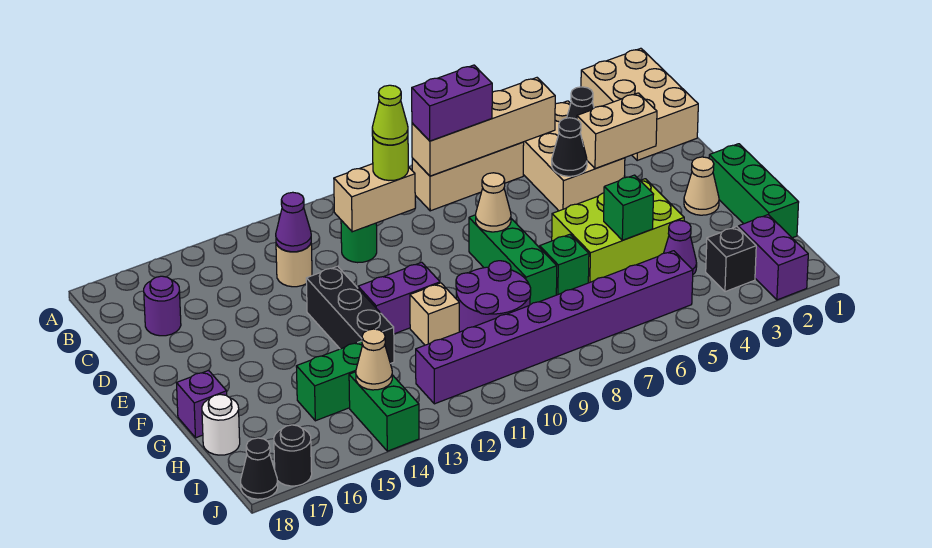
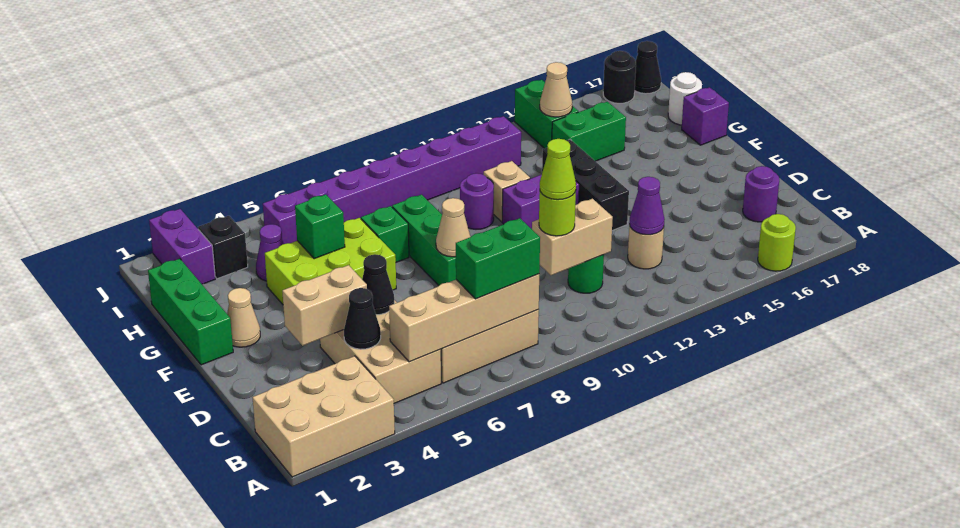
tan 2x3 brick [581,48,698,160] -> tan 2x3 brick turned to [252,356,395,477]
none -> lime 1x1 round brick [758,214,796,271]
purple 1x2 brick [412,65,492,141] -> green 1x2 brick [456,218,540,299]
purple 2x2 round brick [456,261,531,332] -> purple 1x1 round brick [460,173,494,229]

